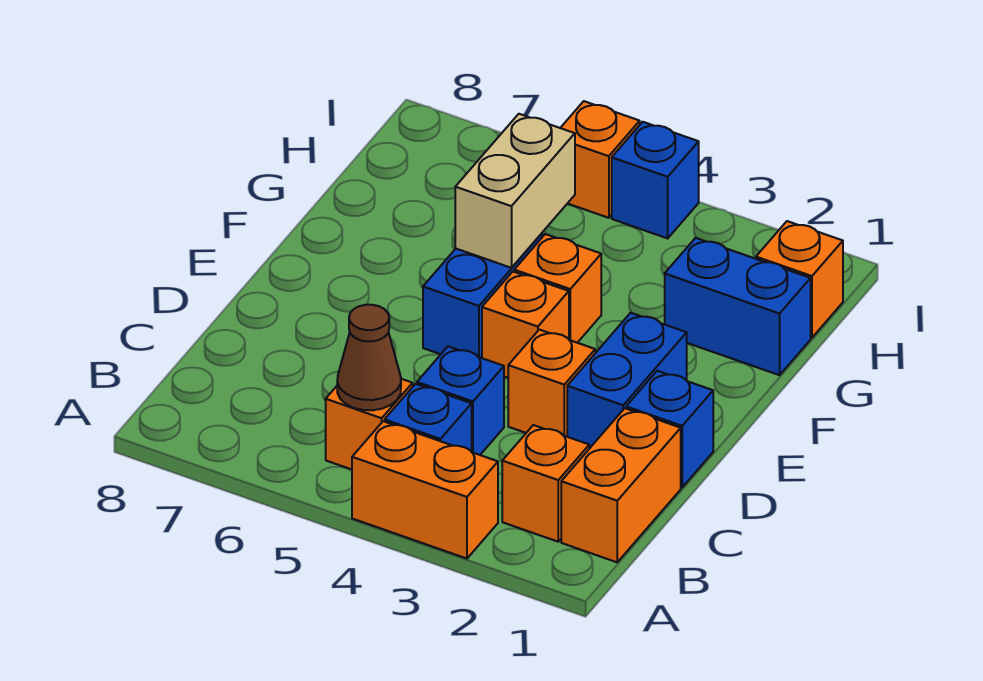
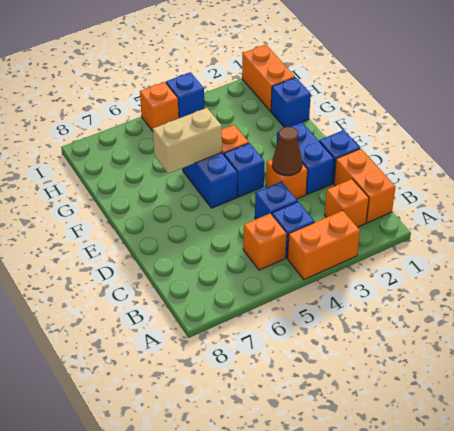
brown 1x1 cone [337,305,401,410] -> brown 1x1 cone moved to [272,127,302,176]
orange 1x1 brick [482,272,569,378] -> blue 1x1 brick [224,143,264,197]
tan 1x2 brick [455,114,575,268] -> tan 1x2 brick turned to [153,108,222,174]
blue 1x2 brick [665,238,811,375] -> blue 1x1 brick [271,77,311,127]
orange 1x1 brick [756,221,843,338] -> orange 1x2 brick [242,45,295,111]

